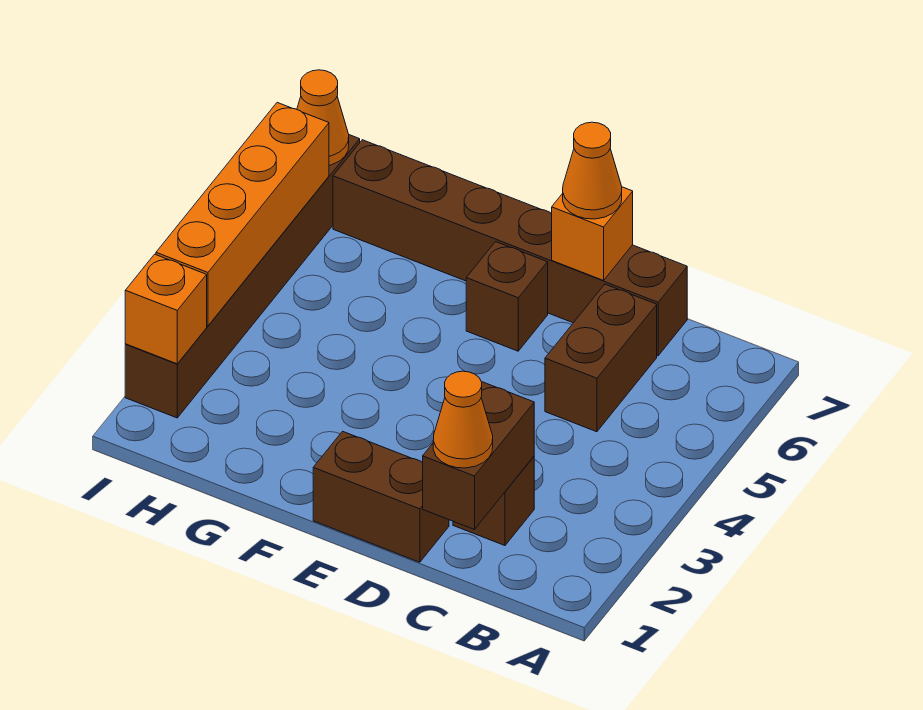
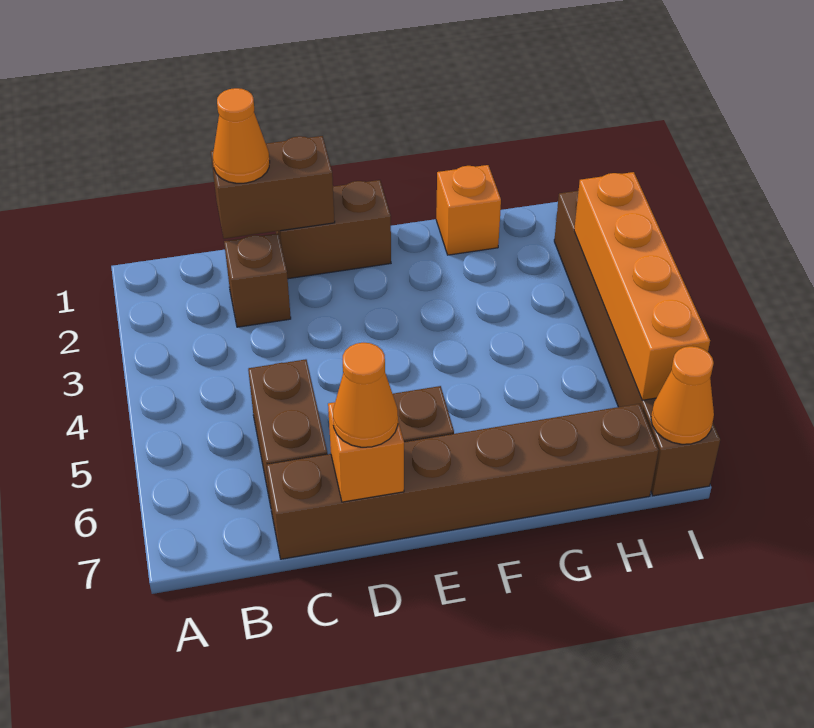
brown 1x2 brick [422,382,534,530] -> brown 1x2 brick turned to [211,136,335,239]
orange 1x1 brick [125,254,207,364] -> orange 1x1 brick moved to [436,165,501,255]

